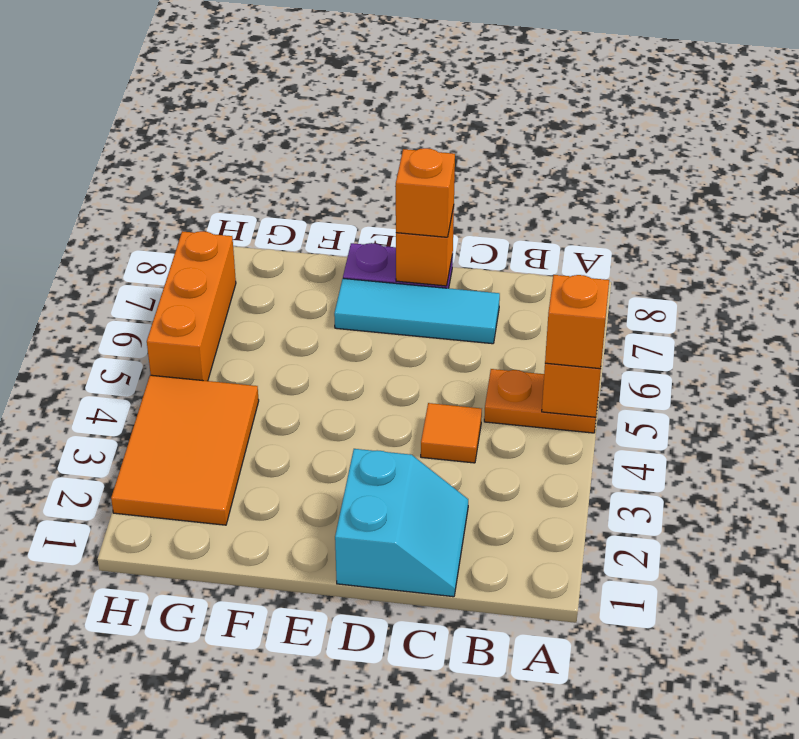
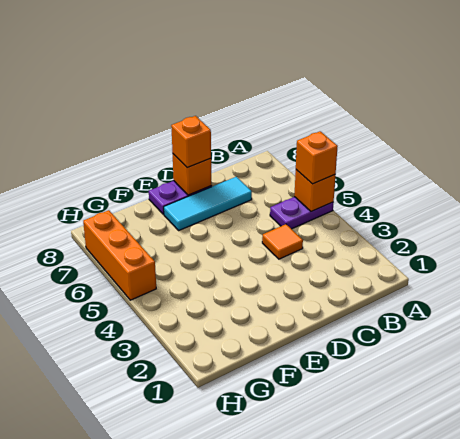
orange 1x2 plate [484,369,598,433] -> purple 1x2 plate [270,197,334,229]
cyan 2x2 slope [335,449,468,597] -> none
orange 2x3 tile [111,375,259,525] -> none

